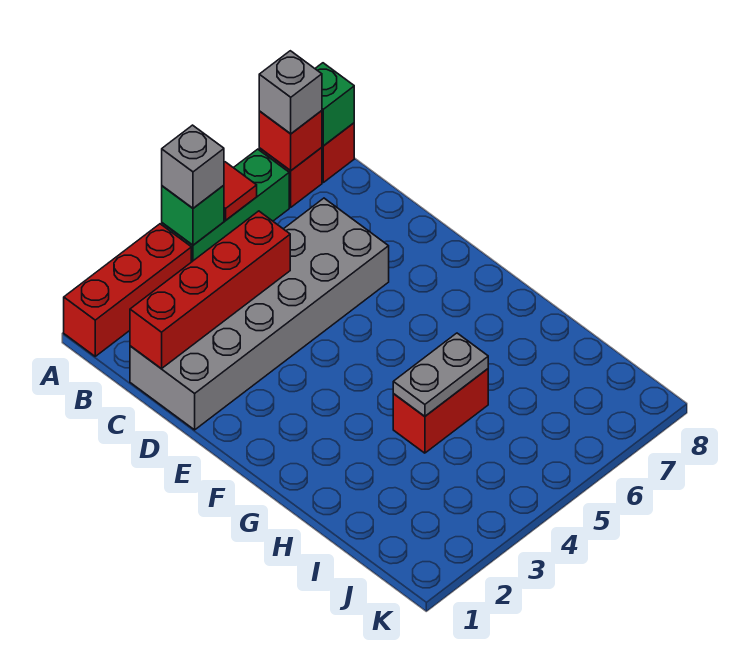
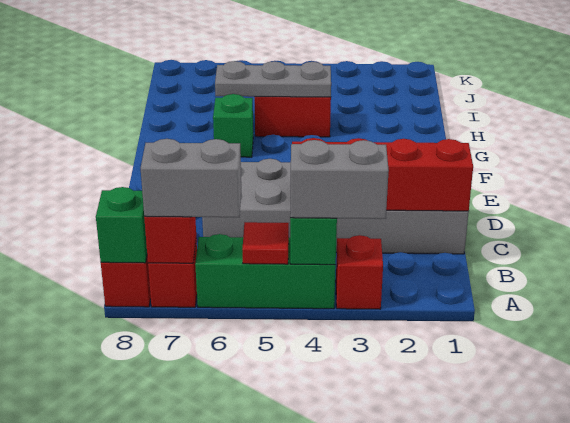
red 1x3 brick [64,224,191,356] -> red 1x1 brick [336,235,383,309]
grey 1x1 brick [162,125,224,208] -> grey 1x2 brick [290,140,389,219]
grey 1x1 brick [259,51,322,134] -> grey 1x2 brick [141,139,241,217]
none -> green 1x1 brick [213,94,253,157]
grey 1x2 plate [393,333,488,416] -> grey 1x3 plate [215,61,331,97]

